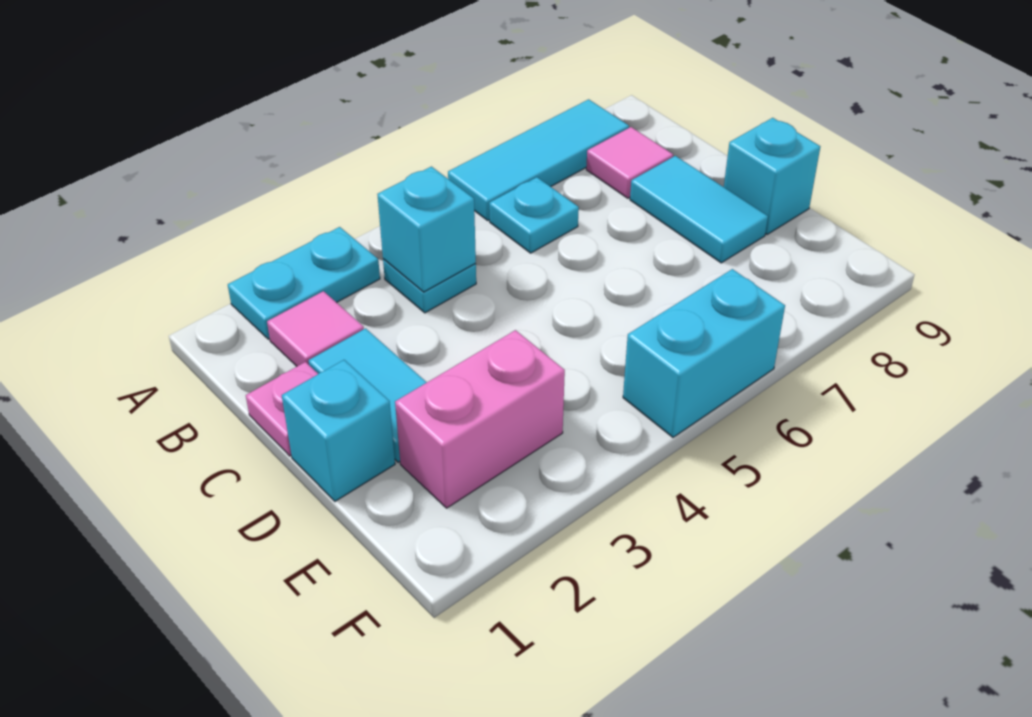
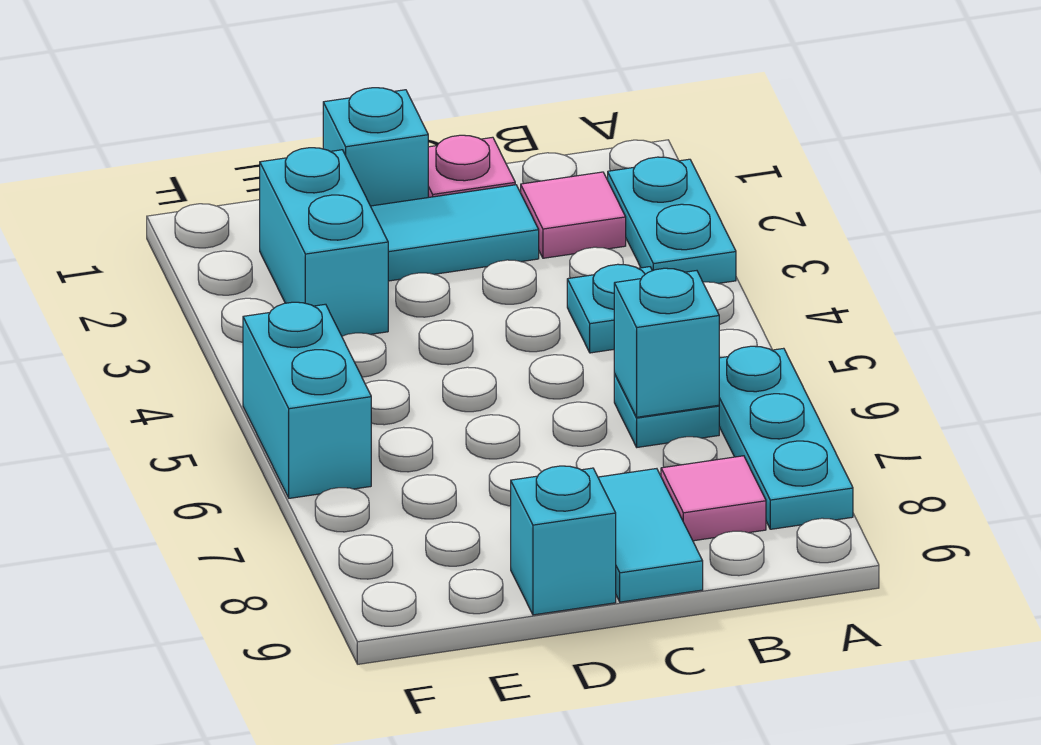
cyan 1x3 tile [448,99,629,220] -> cyan 1x3 plate [719,346,853,529]
cyan 1x1 brick [377,167,476,292] -> cyan 1x1 brick moved to [614,268,719,417]
cyan 1x2 tile [630,156,768,263] -> cyan 1x2 tile turned to [598,469,703,602]
pink 1x2 brick [395,330,565,508] -> cyan 1x2 brick [260,148,388,336]

